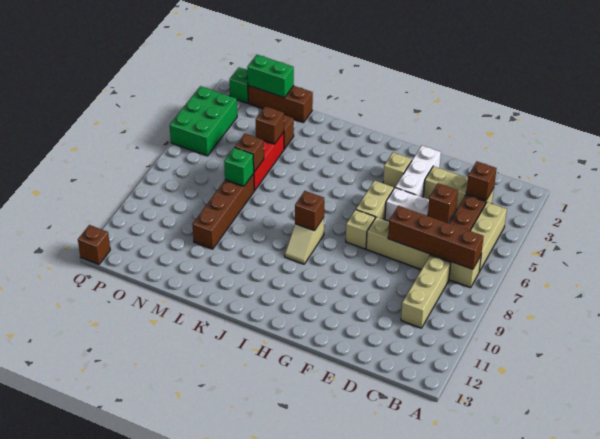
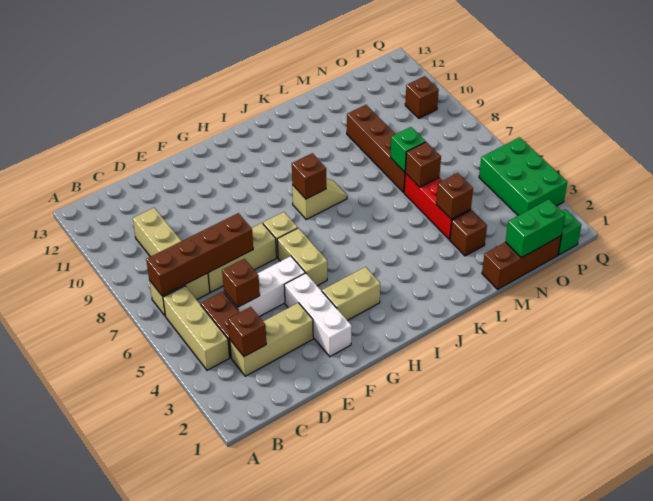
tan 1x1 brick [383,152,412,188] -> tan 1x2 brick [322,267,380,321]
tan 1x2 slope [285,217,324,264] -> tan 1x2 slope turned to [292,178,347,219]
brown 1x1 brick [78,225,110,265] -> brown 1x1 brick moved to [405,76,439,118]

